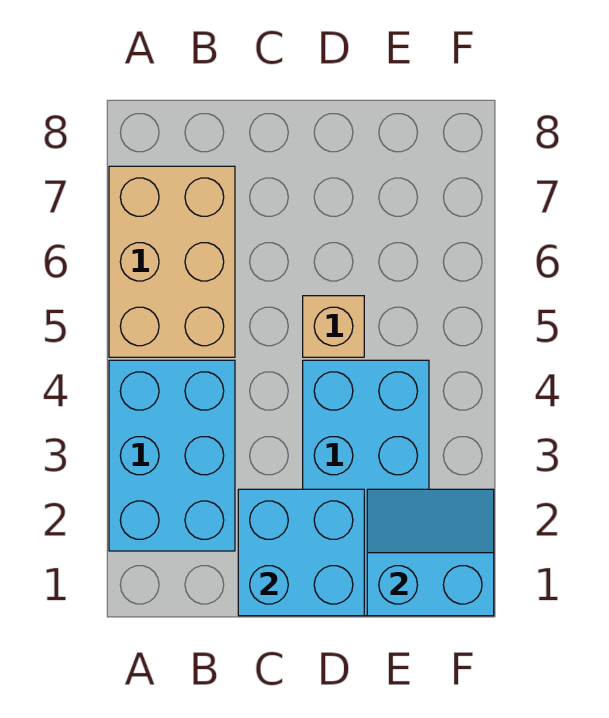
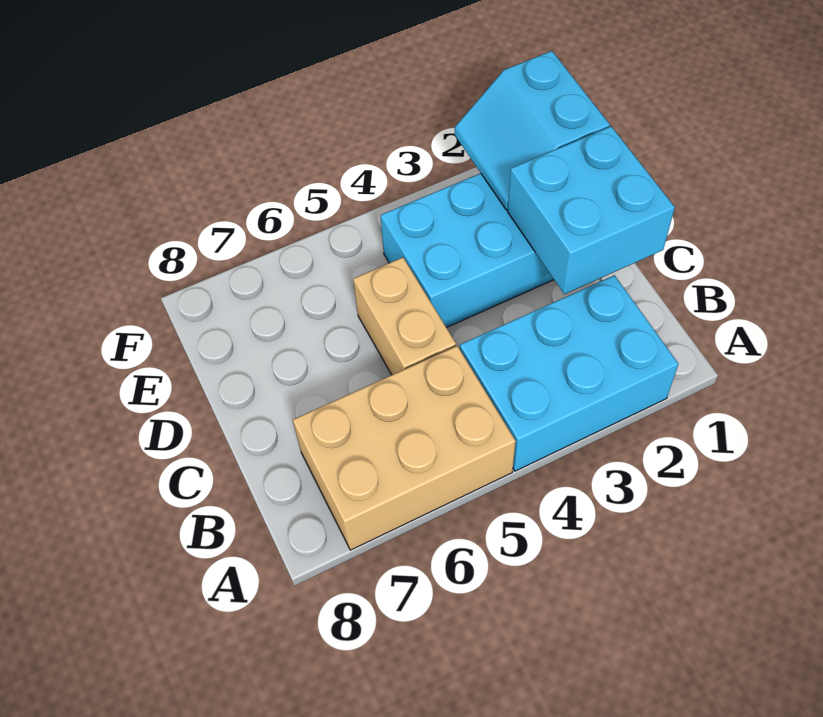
tan 1x1 brick [303,296,364,357] -> tan 1x2 brick [353,258,456,375]

